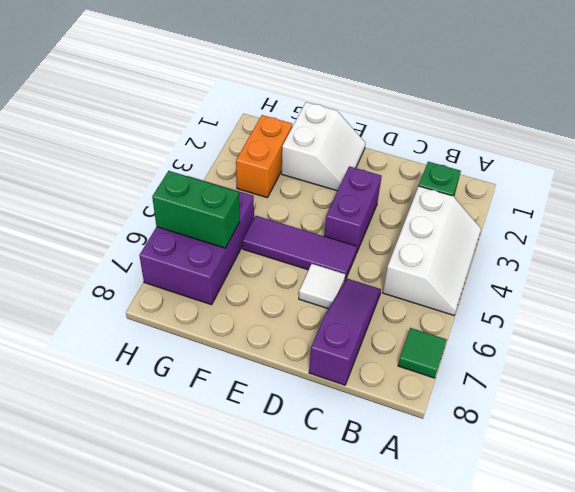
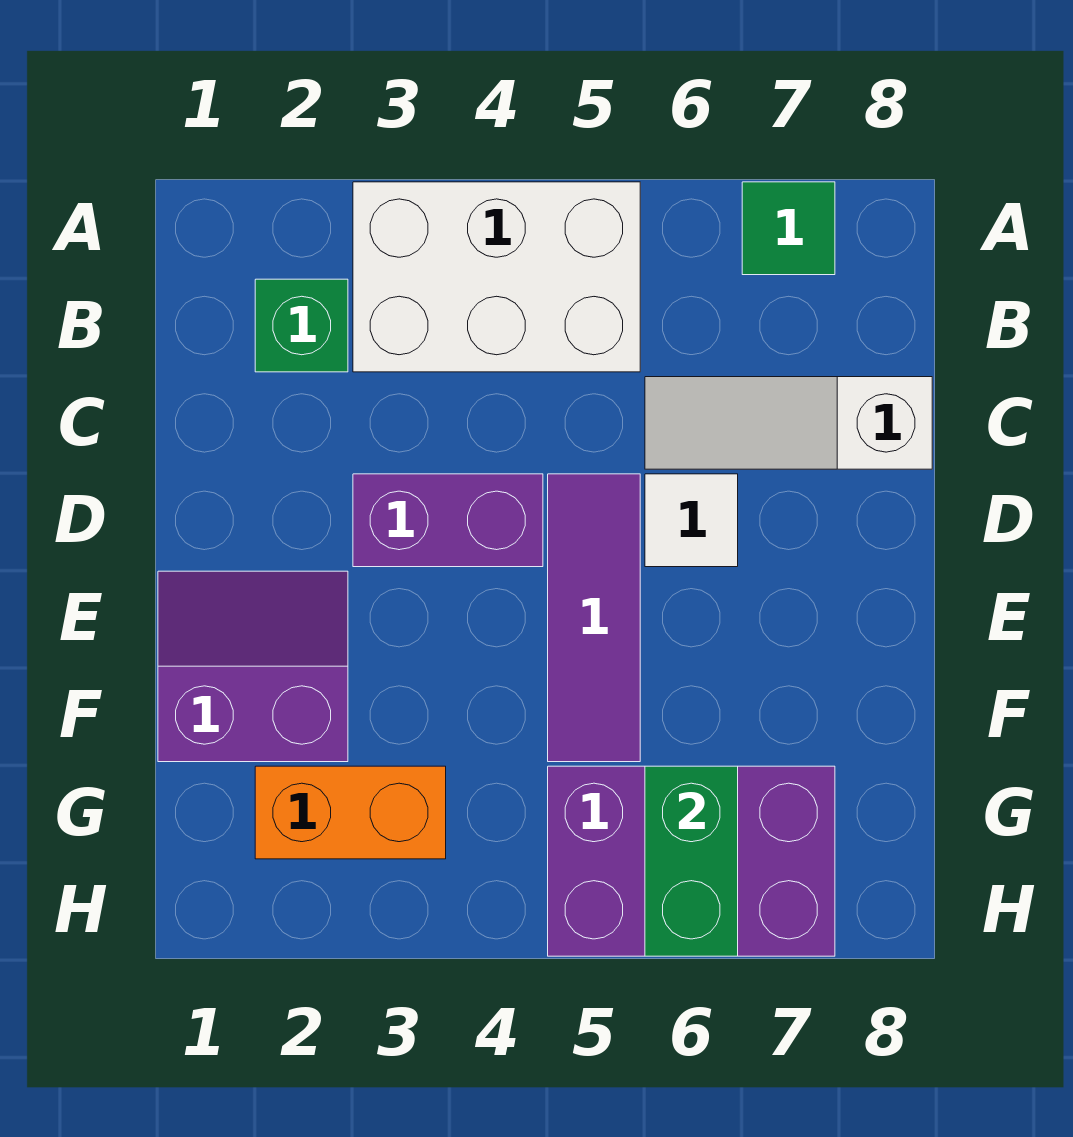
white 2x3 slope [383,186,481,315] -> white 2x3 brick [353,182,640,372]
purple 1x3 slope [309,279,381,385] -> white 1x3 slope [645,377,932,469]
white 2x2 slope [282,102,366,191] -> purple 2x2 slope [158,571,348,762]

